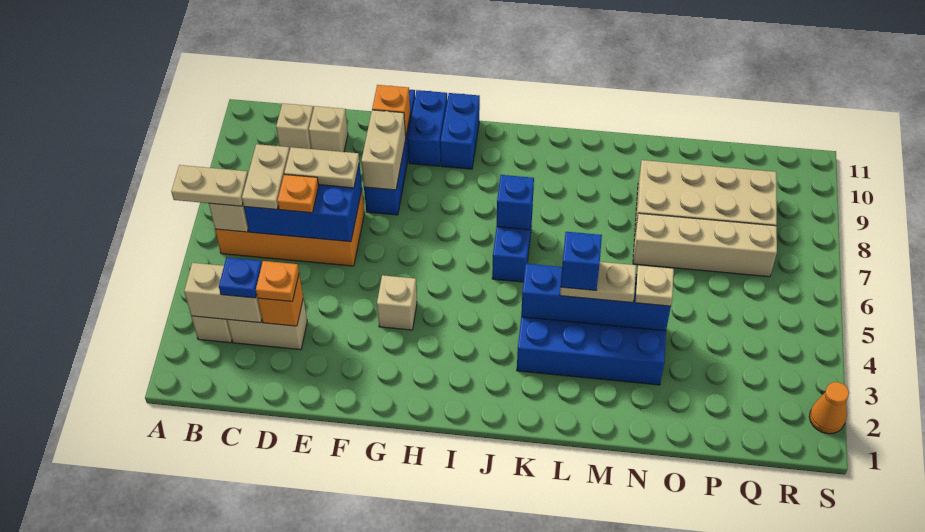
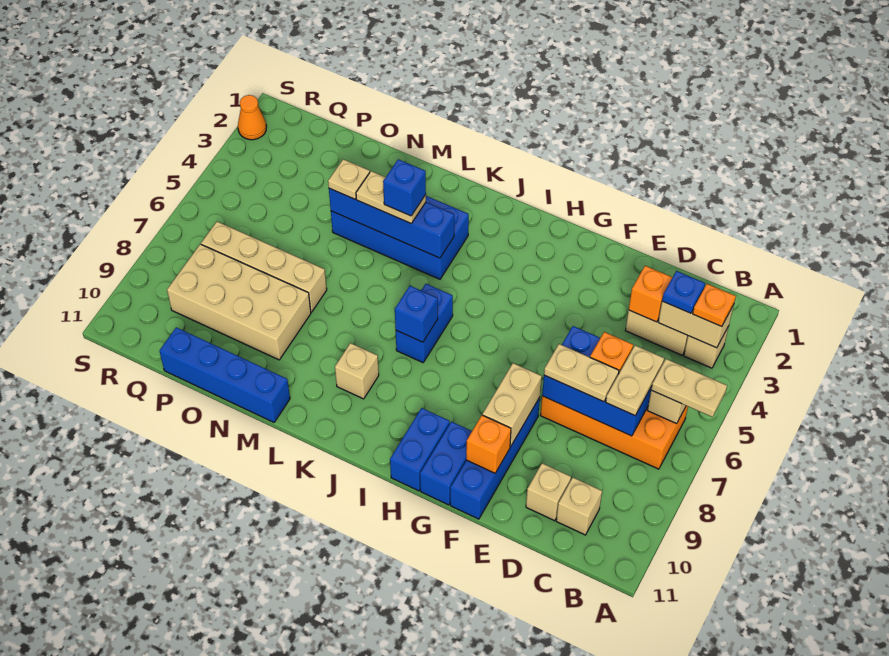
orange 1x1 plate [256,261,299,302] -> orange 1x1 plate moved to [693,284,736,327]
tan 1x1 brick [377,275,417,330] -> tan 1x1 brick moved to [335,343,379,399]
none -> blue 1x4 brick [159,327,290,422]

